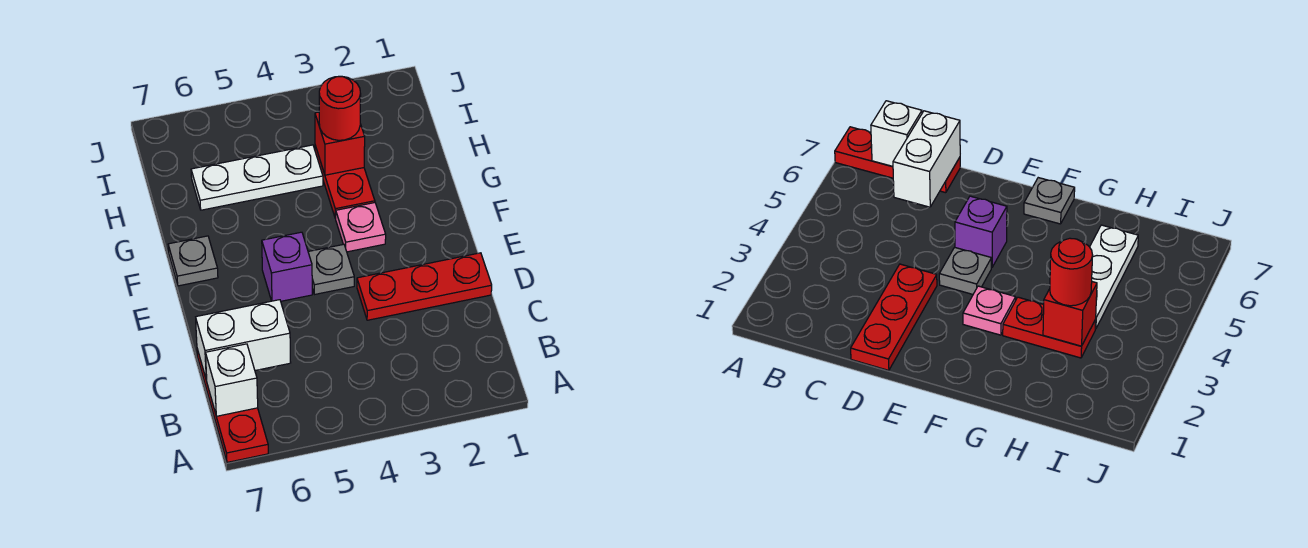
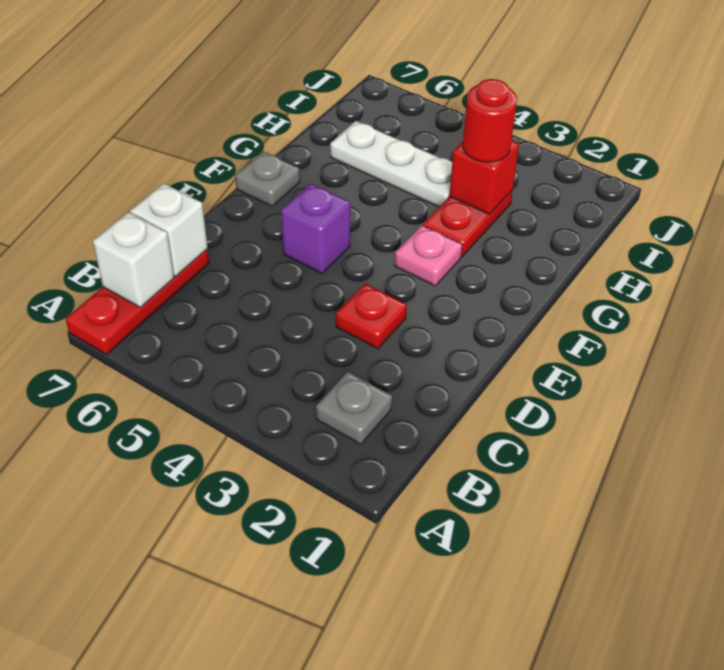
white 1x2 brick [196,300,291,380] -> white 1x1 brick [130,184,208,276]
red 1x3 plate [357,253,492,320] -> red 1x1 plate [336,284,407,349]
grey 1x1 plate [308,244,354,295] -> grey 1x1 plate moved to [316,372,392,444]

